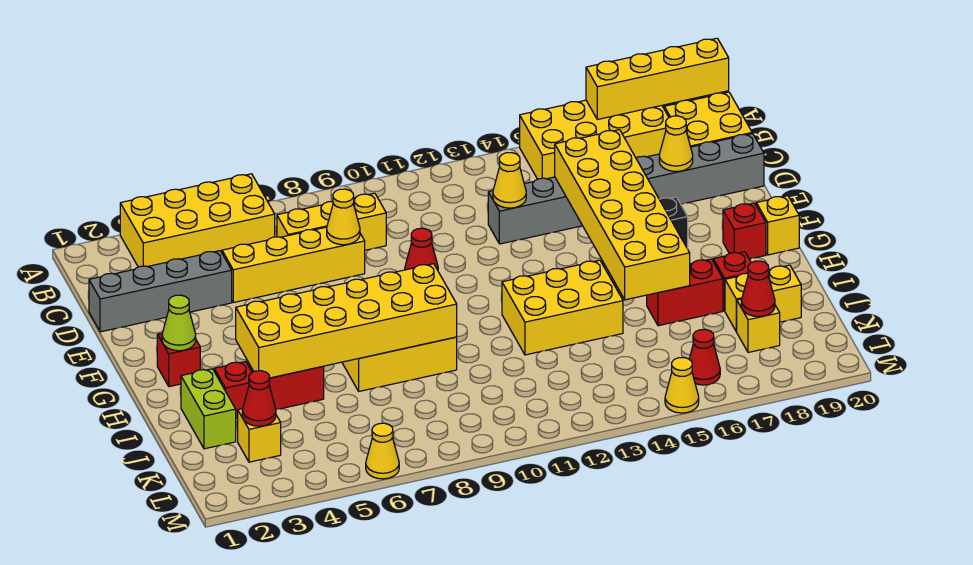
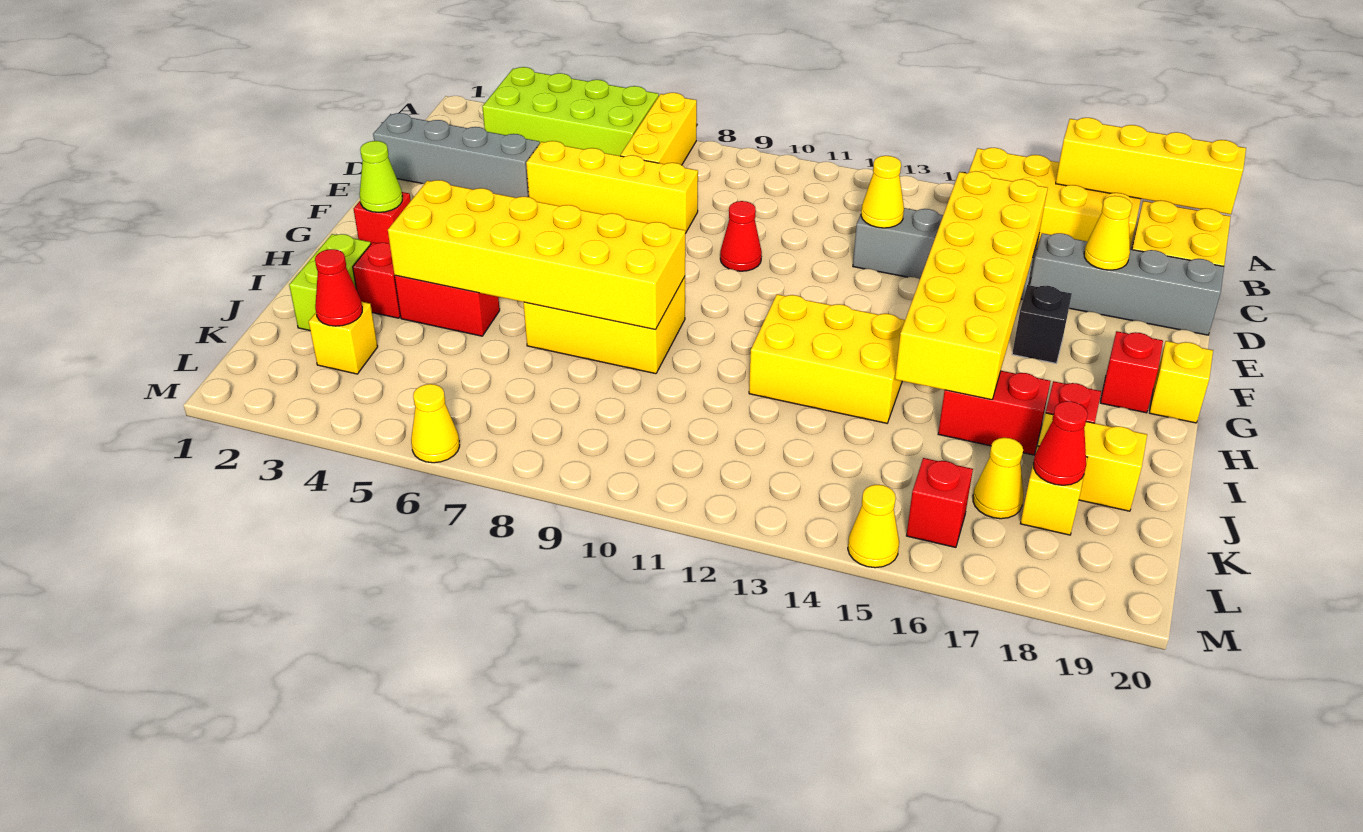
yellow 2x4 brick [120,174,275,267] -> lime 2x4 brick [482,67,659,156]
yellow 1x3 brick [277,193,386,250] -> yellow 1x3 brick turned to [620,93,697,165]
yellow 1x1 cone [327,189,360,245] -> yellow 1x1 cone moved to [973,438,1023,519]
red 1x1 cone [689,329,720,385] -> red 1x1 brick [906,458,973,547]

